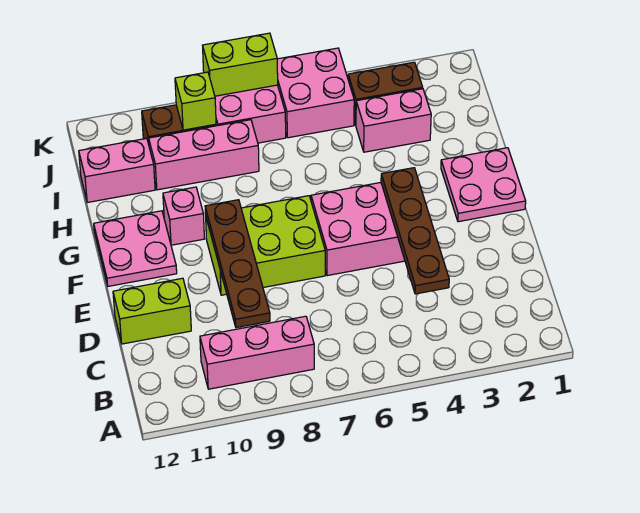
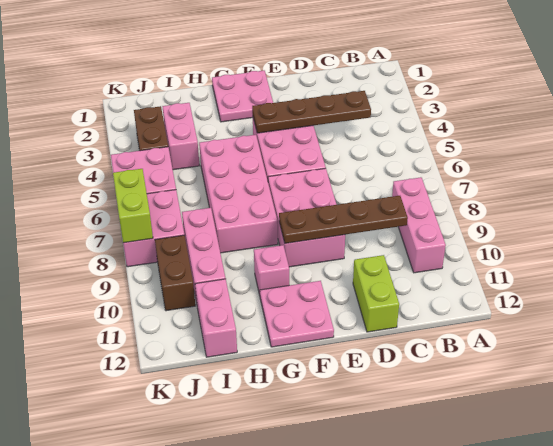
lime 2x3 brick [206,196,325,295] -> pink 2x3 brick [268,168,345,267]
none -> pink 2x4 brick [199,135,278,253]
lime 1x1 brick [175,72,216,130] -> none

